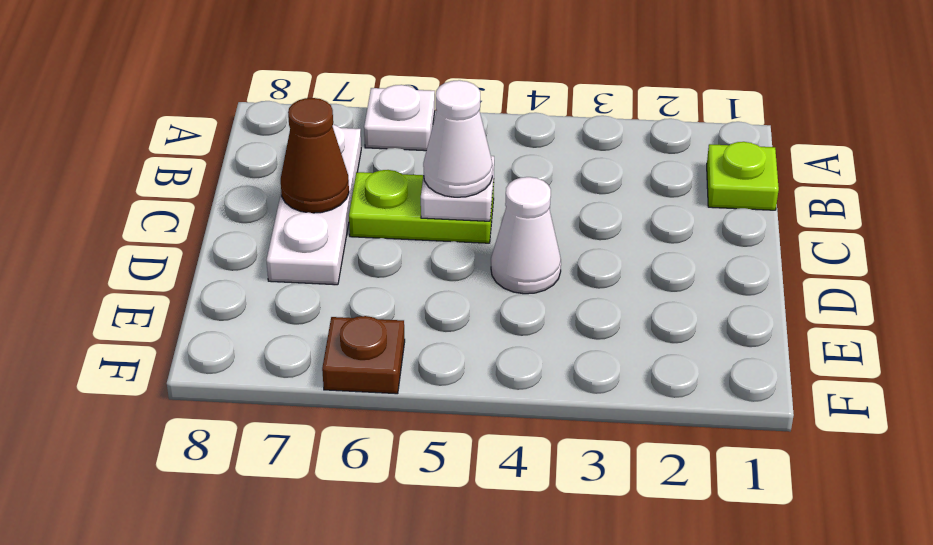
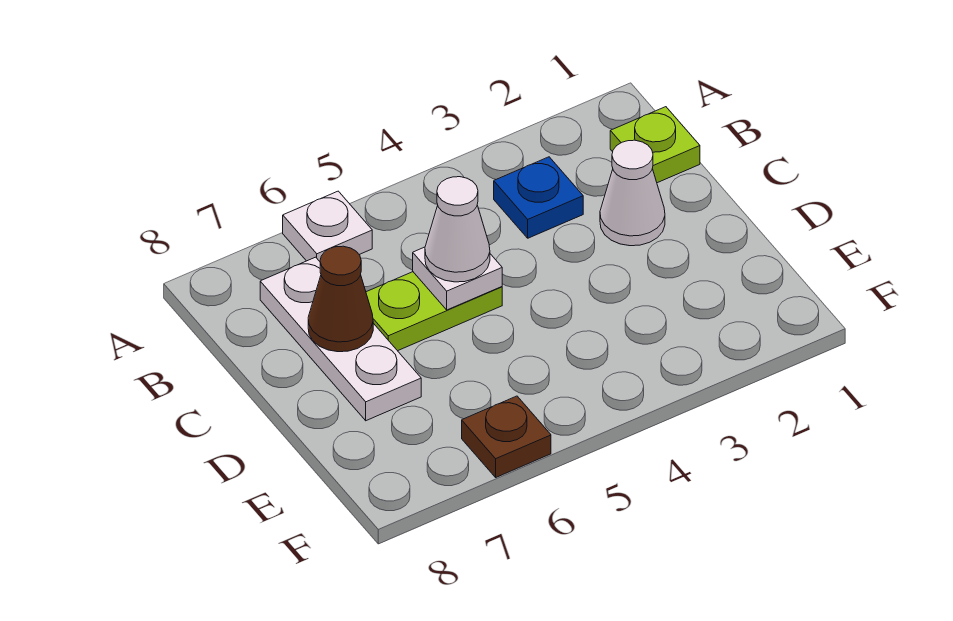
none -> blue 1x1 plate [494,157,583,238]
white 1x1 cone [491,177,561,294] -> white 1x1 cone moved to [600,140,665,246]

